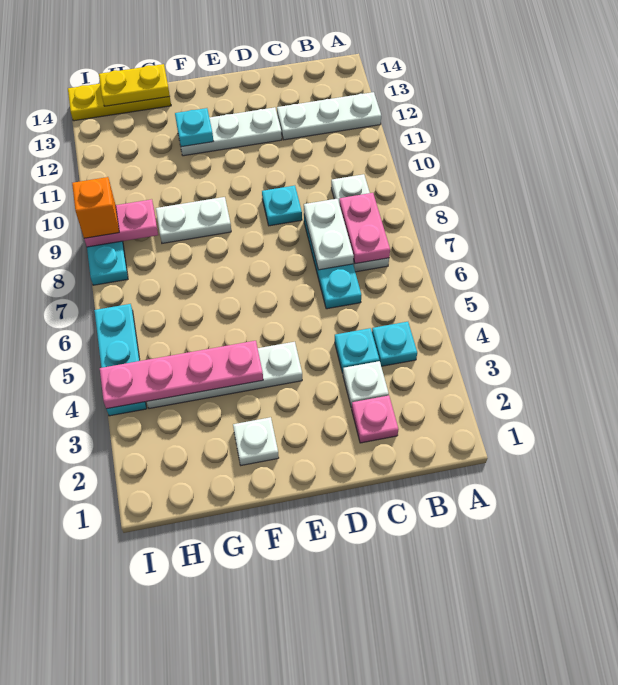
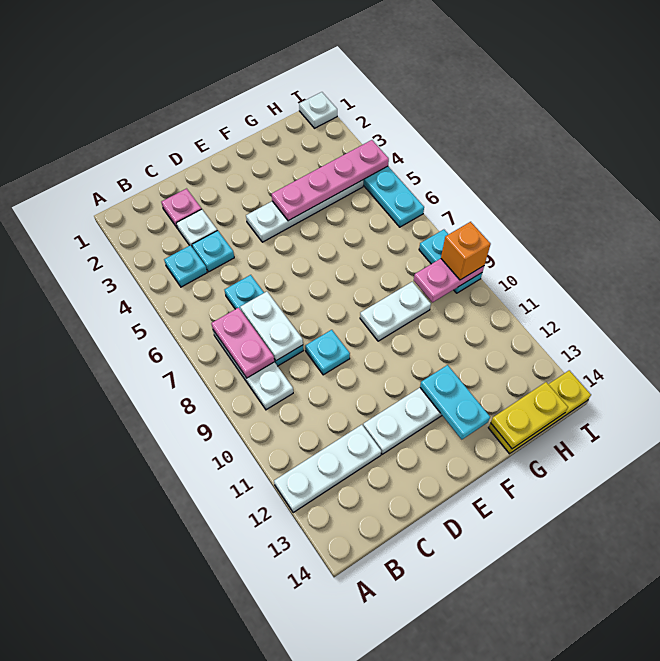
white 1x1 plate [233,417,279,465] -> white 1x1 plate moved to [299,92,337,128]
cyan 1x1 plate [175,108,213,147] -> cyan 1x2 plate [420,365,490,440]

